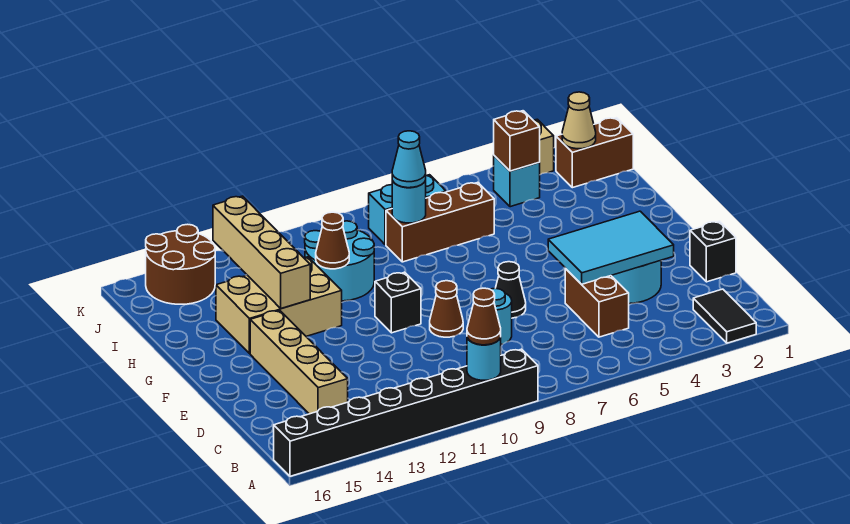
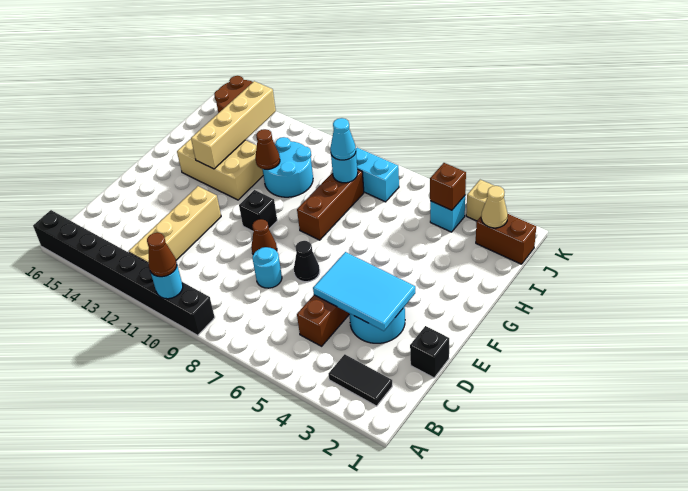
black 1x2 tile [693,289,756,343] -> black 1x2 tile turned to [329,354,392,406]
tan 1x4 brick [250,310,348,414] -> tan 1x4 brick moved to [129,186,221,263]
brown 1x3 brick [386,183,494,262] -> brown 1x3 brick turned to [297,169,364,240]

